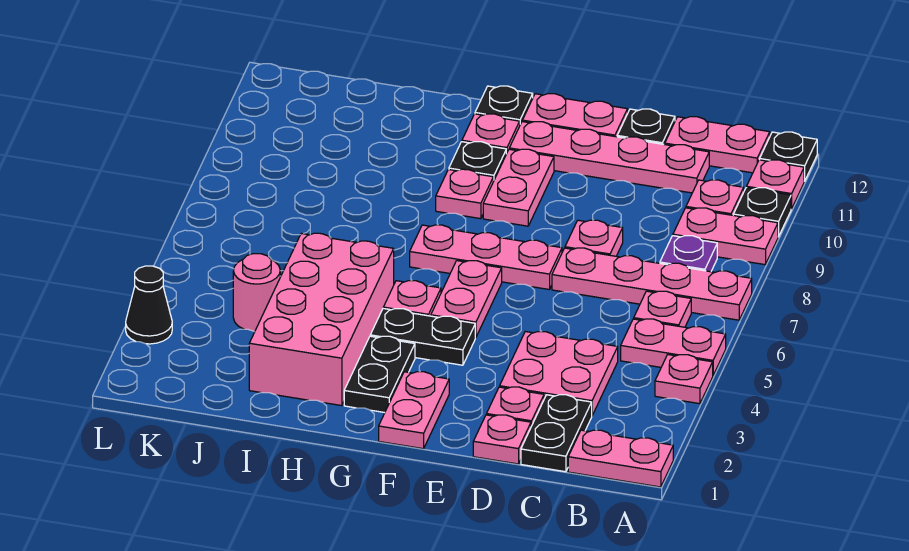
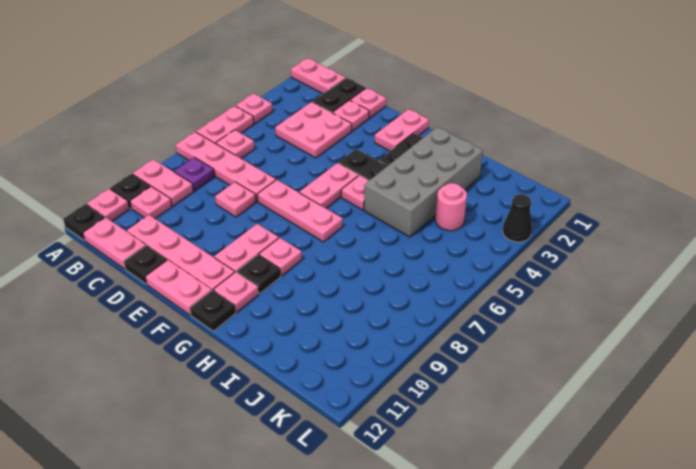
pink 1x2 plate [621,319,726,375] -> pink 1x2 plate turned to [196,106,254,144]
pink 2x4 brick [249,233,394,406] -> grey 2x4 brick [364,127,483,237]

